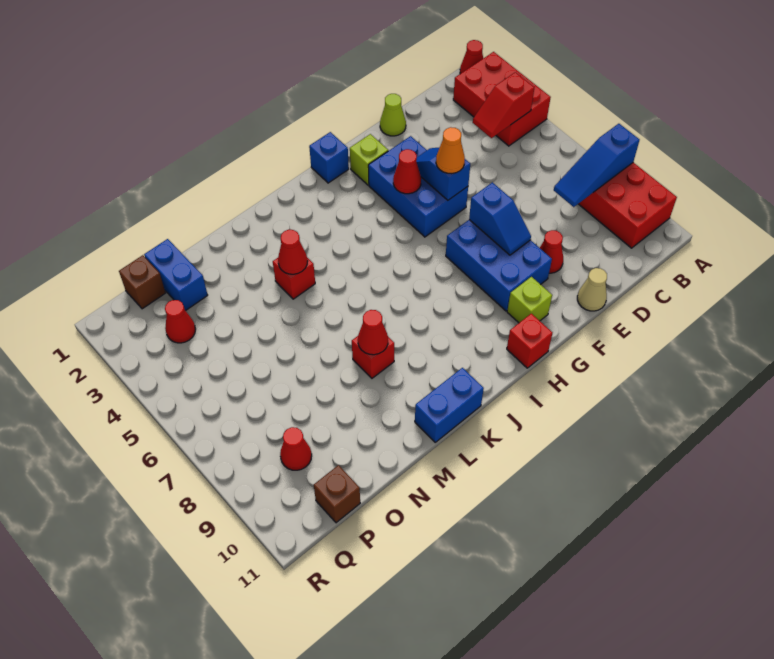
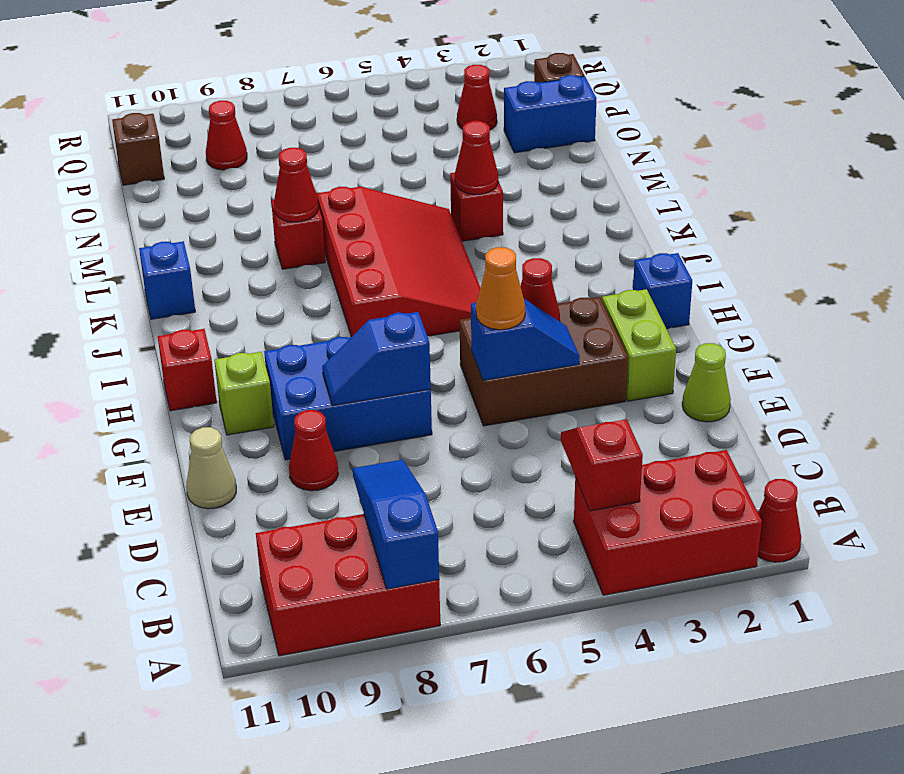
blue 2x3 brick [368,136,468,237] -> brown 2x3 brick [460,297,628,426]
lime 1x1 brick [350,134,388,185] -> lime 1x2 brick [602,289,676,401]
none -> red 3x4 slope [317,187,481,337]
blue 1x2 brick [415,368,484,442] -> blue 1x1 brick [139,241,195,319]

